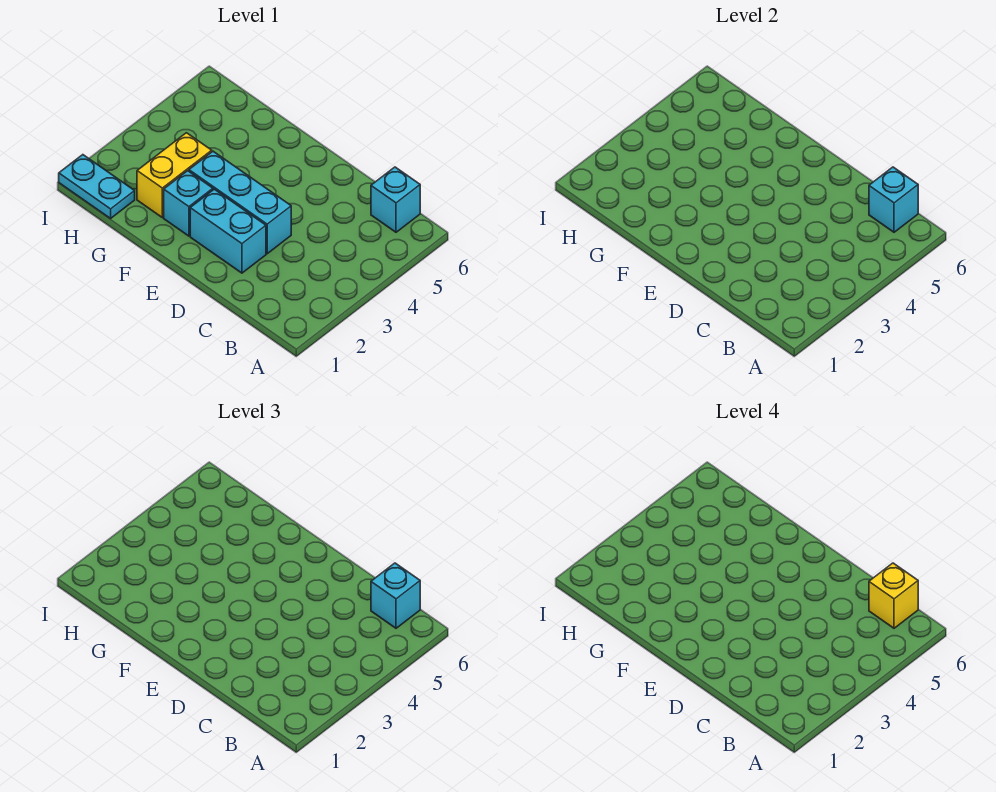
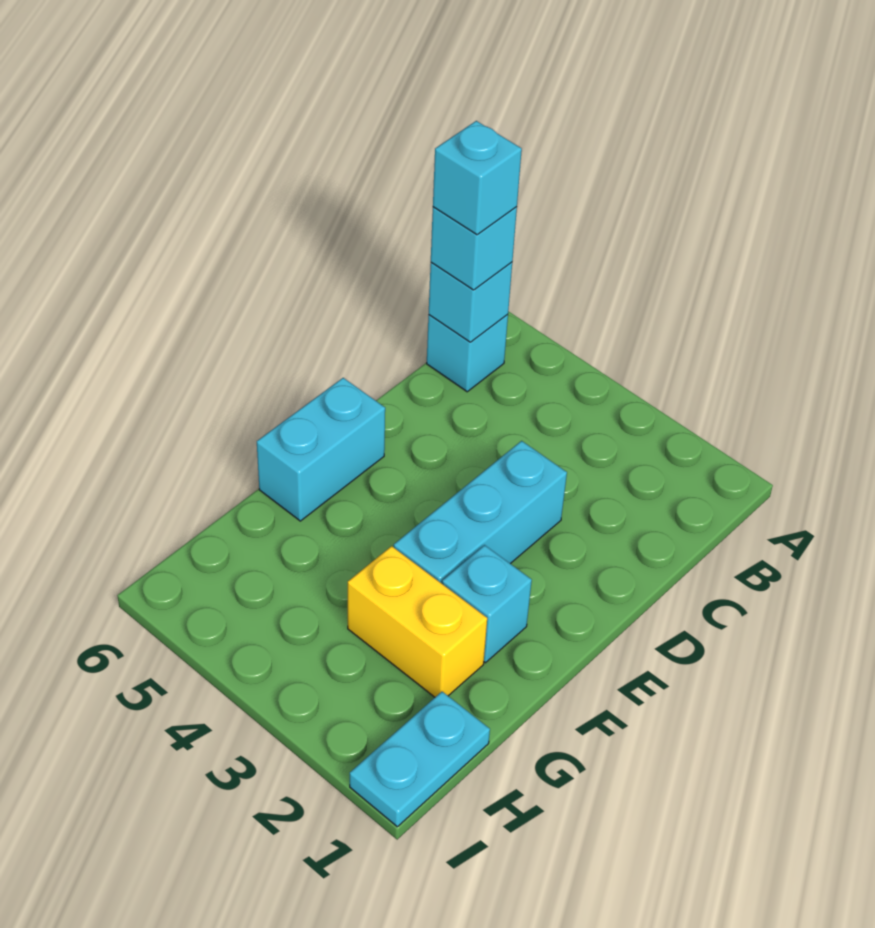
yellow 1x1 brick [869,563,918,628] -> cyan 1x1 brick [433,121,522,235]
cyan 1x2 brick [190,189,266,273] -> cyan 1x2 brick moved to [257,378,385,521]

